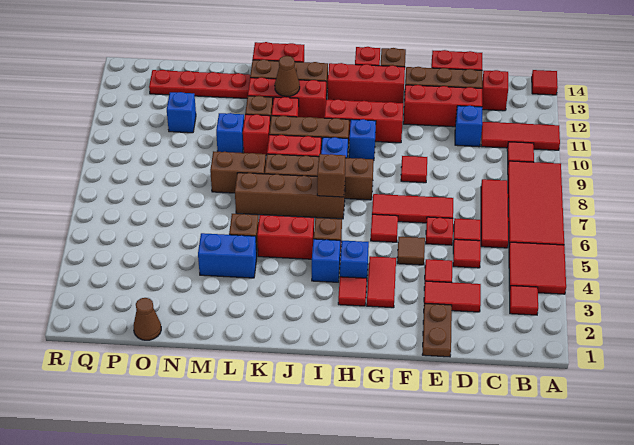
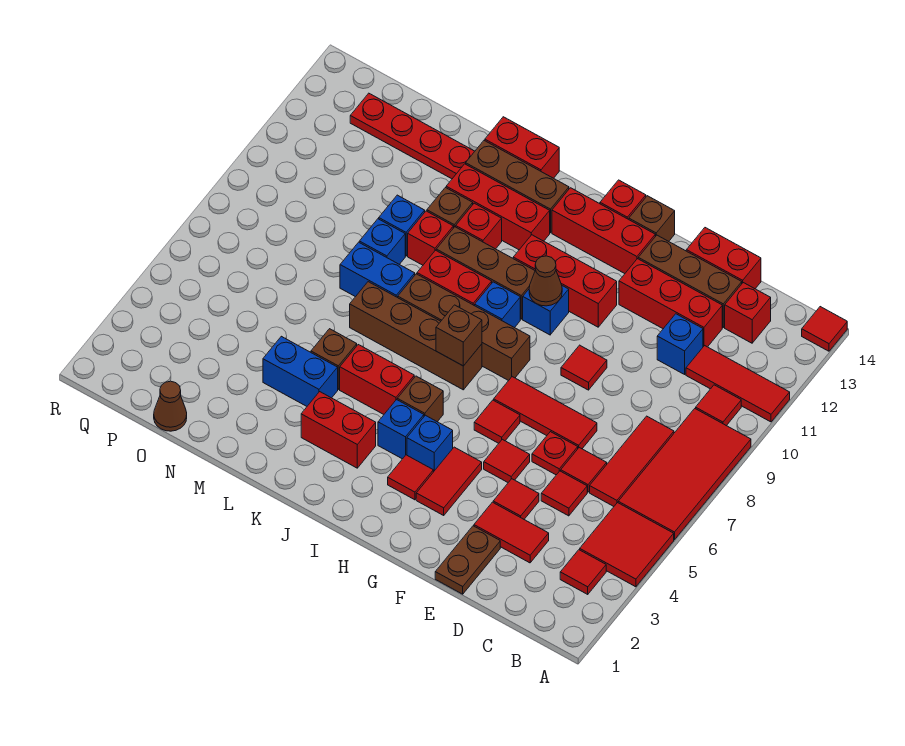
brown 1x1 tile [397,237,425,265] -> red 1x1 tile [484,439,530,482]
none -> red 1x2 brick [301,392,376,468]
brown 1x1 cone [275,56,300,97] -> brown 1x1 cone moved to [529,256,562,306]
brown 1x2 brick [210,151,266,193] -> blue 1x2 brick [340,242,415,297]
blue 1x1 brick [167,92,196,133] -> blue 1x1 brick moved to [359,219,405,264]

